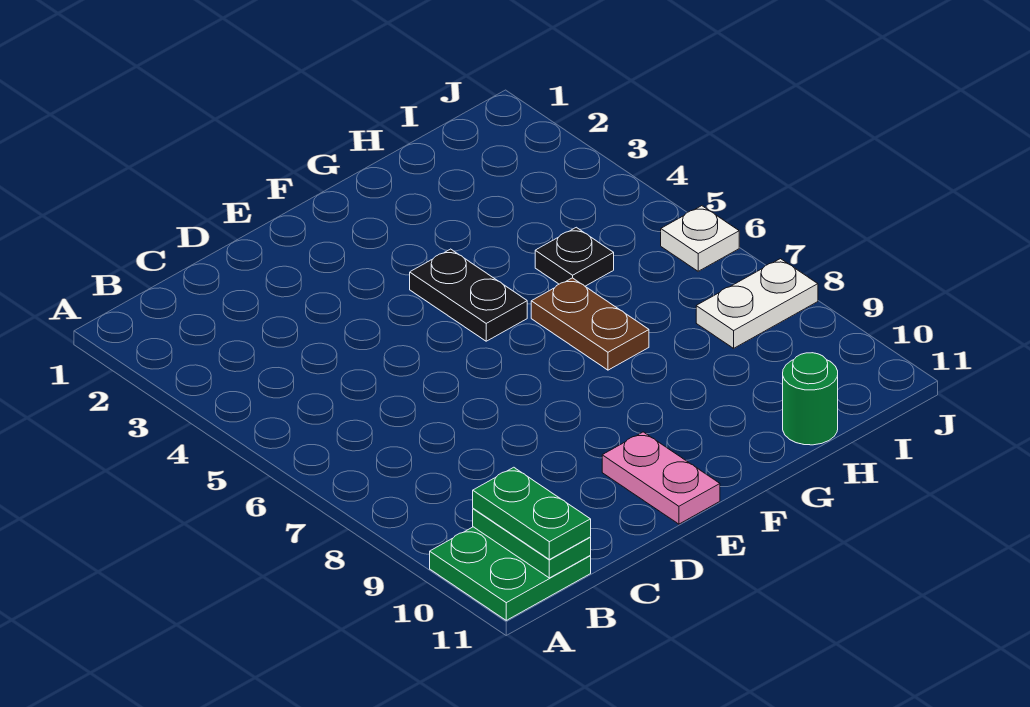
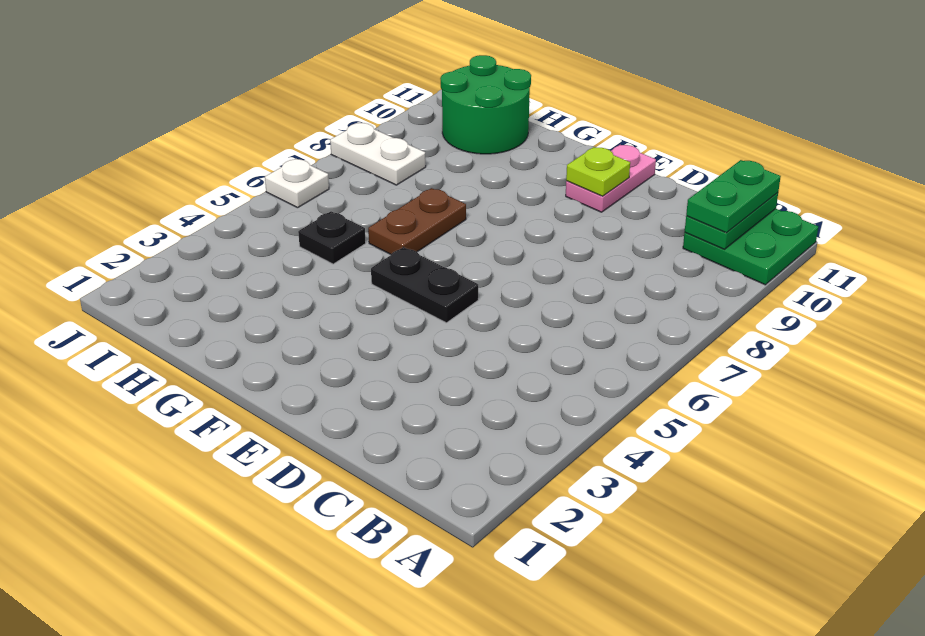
none -> lime 1x1 plate [566,147,630,196]
black 1x2 plate [410,249,527,341] -> black 1x2 plate turned to [371,247,478,323]
green 1x1 round brick [783,353,838,445] -> green 2x2 round brick [440,55,531,154]

